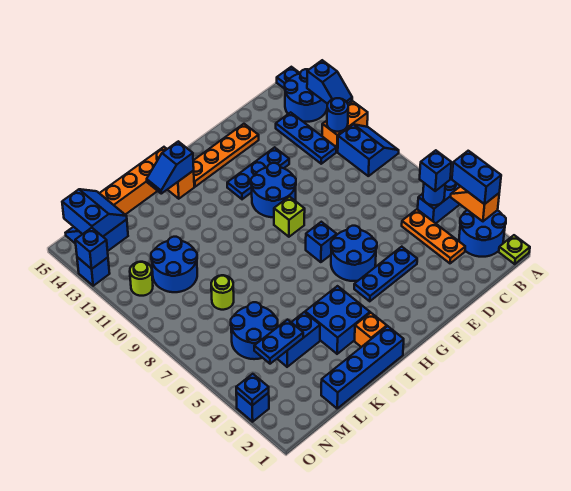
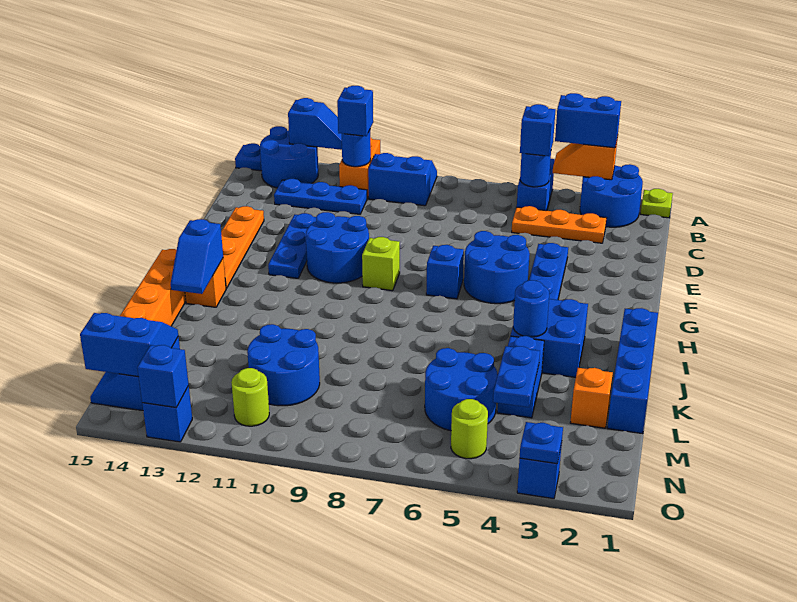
none -> blue 1x1 brick [337,86,373,136]
orange 1x1 brick [355,313,387,347] -> orange 1x1 brick moved to [570,368,613,428]
none -> blue 1x1 round brick [513,280,549,337]
lime 1x1 round brick [211,275,234,310] -> lime 1x1 round brick moved to [451,399,488,459]

